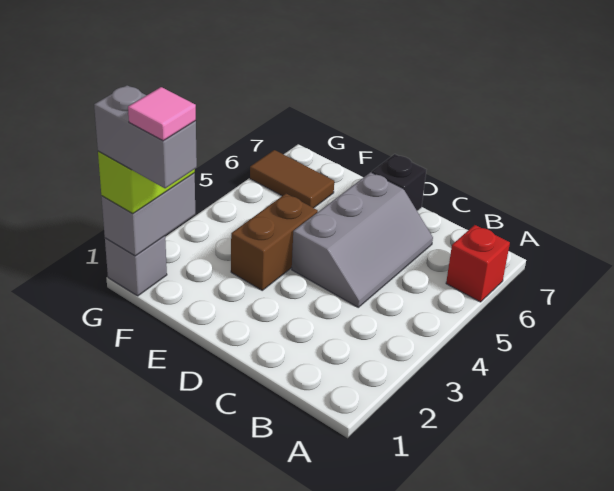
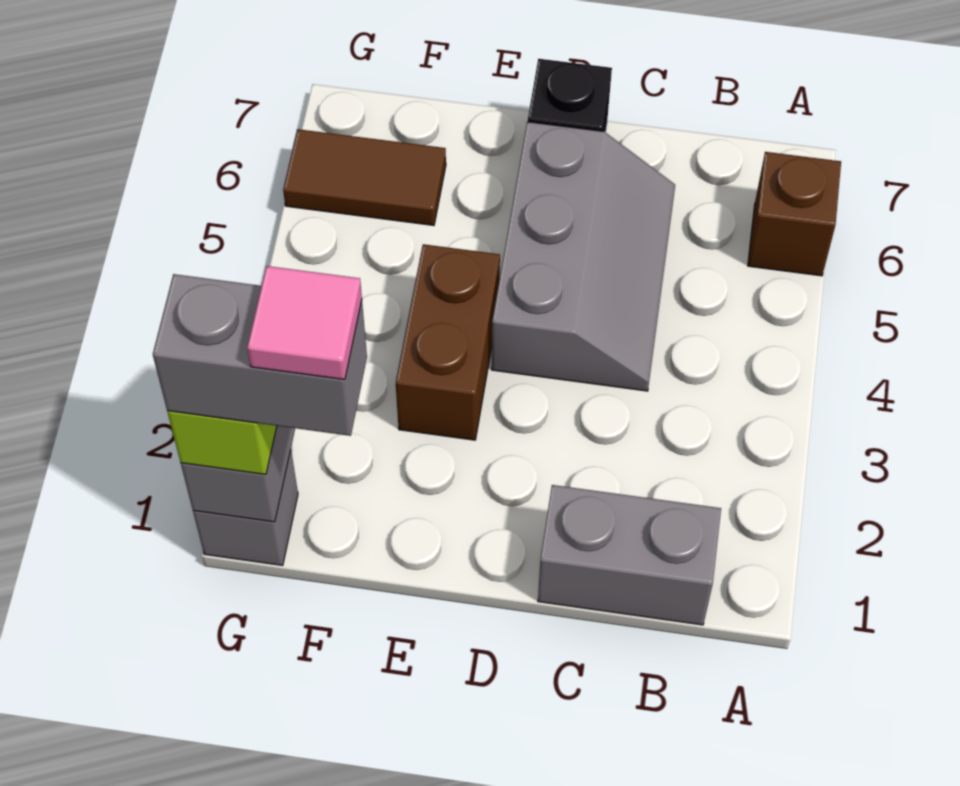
red 1x1 brick [446,225,510,302] -> brown 1x1 brick [748,152,841,276]
none -> grey 1x2 brick [538,485,721,625]

